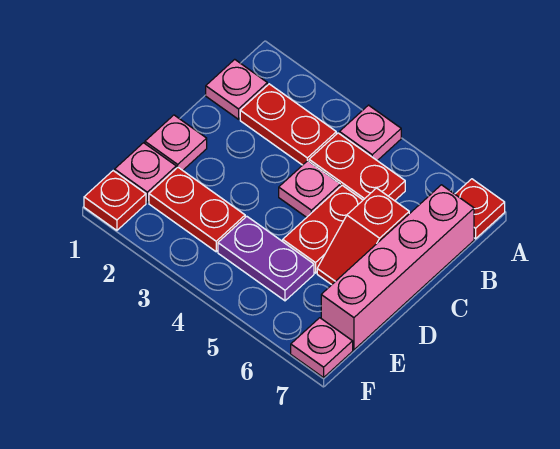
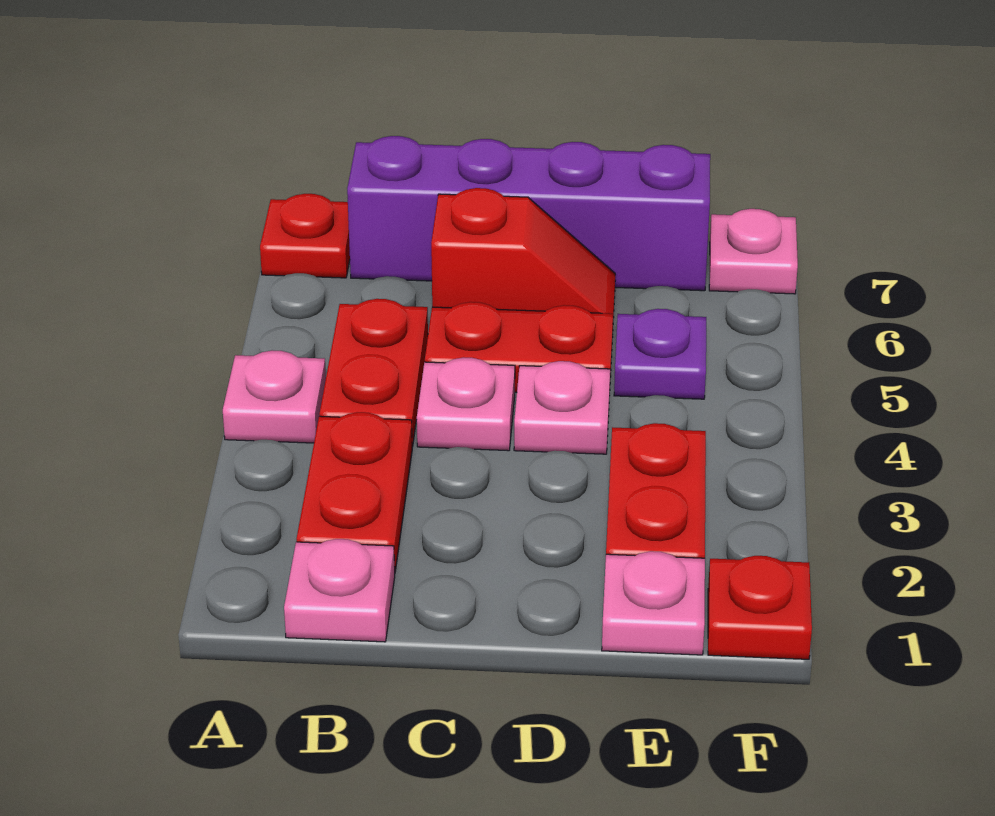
pink 1x4 brick [321,185,474,350] -> purple 1x4 brick [347,136,710,291]
pink 1x1 plate [145,115,207,170] -> pink 1x1 plate moved to [514,361,610,454]
purple 1x2 plate [218,216,314,301] -> purple 1x1 plate [614,309,706,399]

